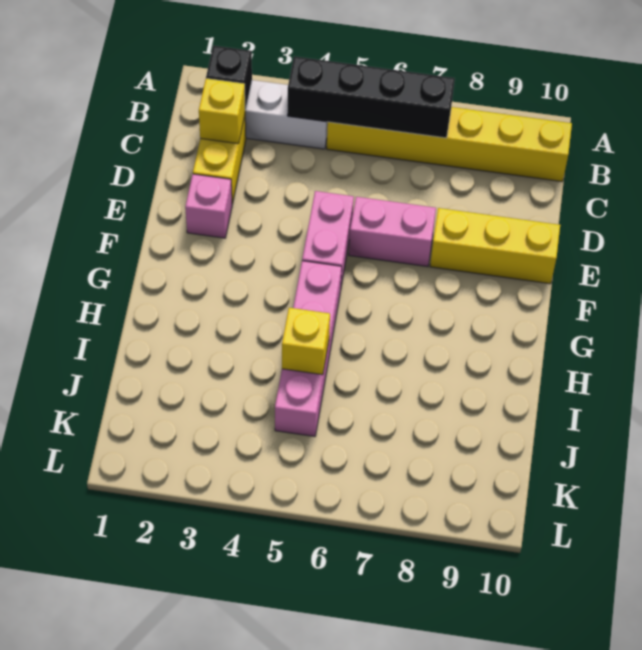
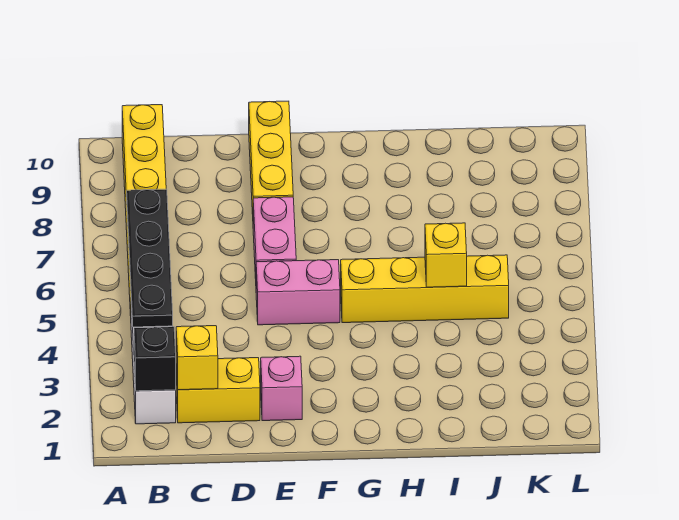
black 1x4 brick [288,57,455,138] -> black 1x4 plate [127,189,173,327]
pink 1x4 brick [275,261,342,437] -> yellow 1x4 brick [341,255,509,323]

